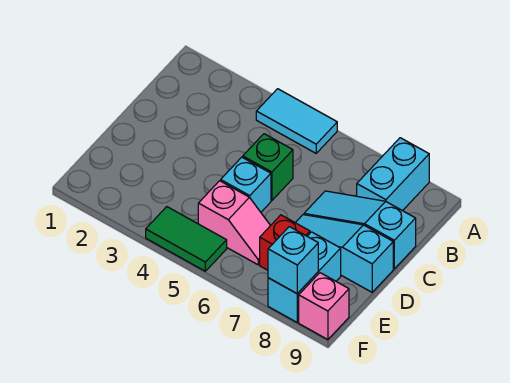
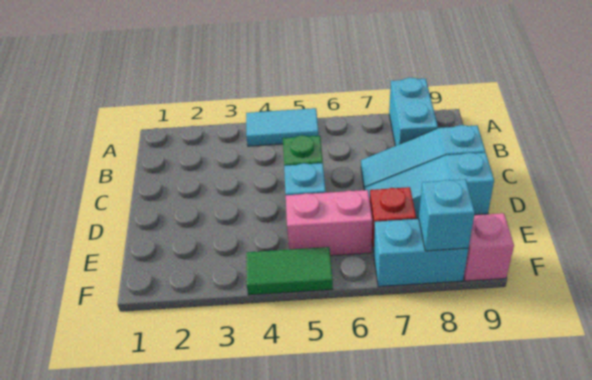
pink 1x2 slope [198,181,271,265] -> pink 1x2 brick [286,190,372,256]
cyan 1x2 brick [268,232,341,322] -> cyan 1x2 brick turned to [374,219,468,287]

